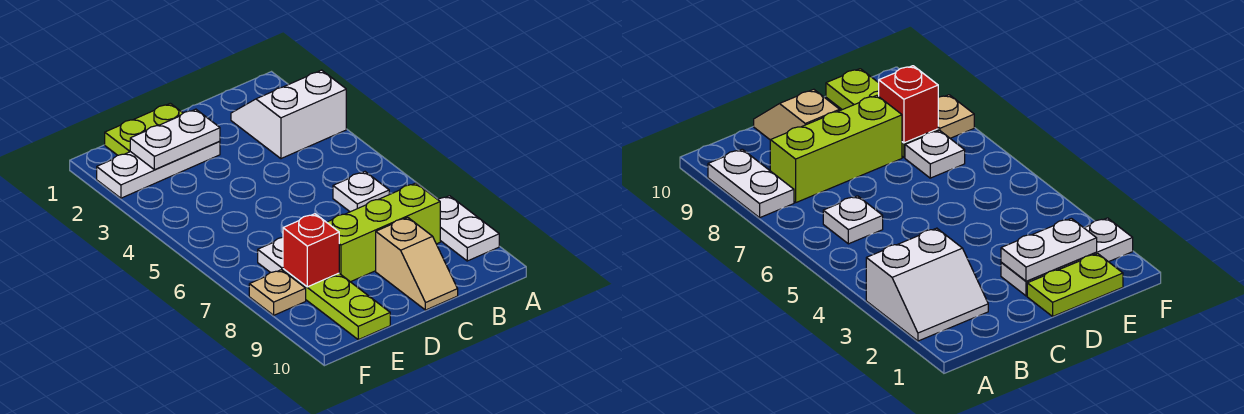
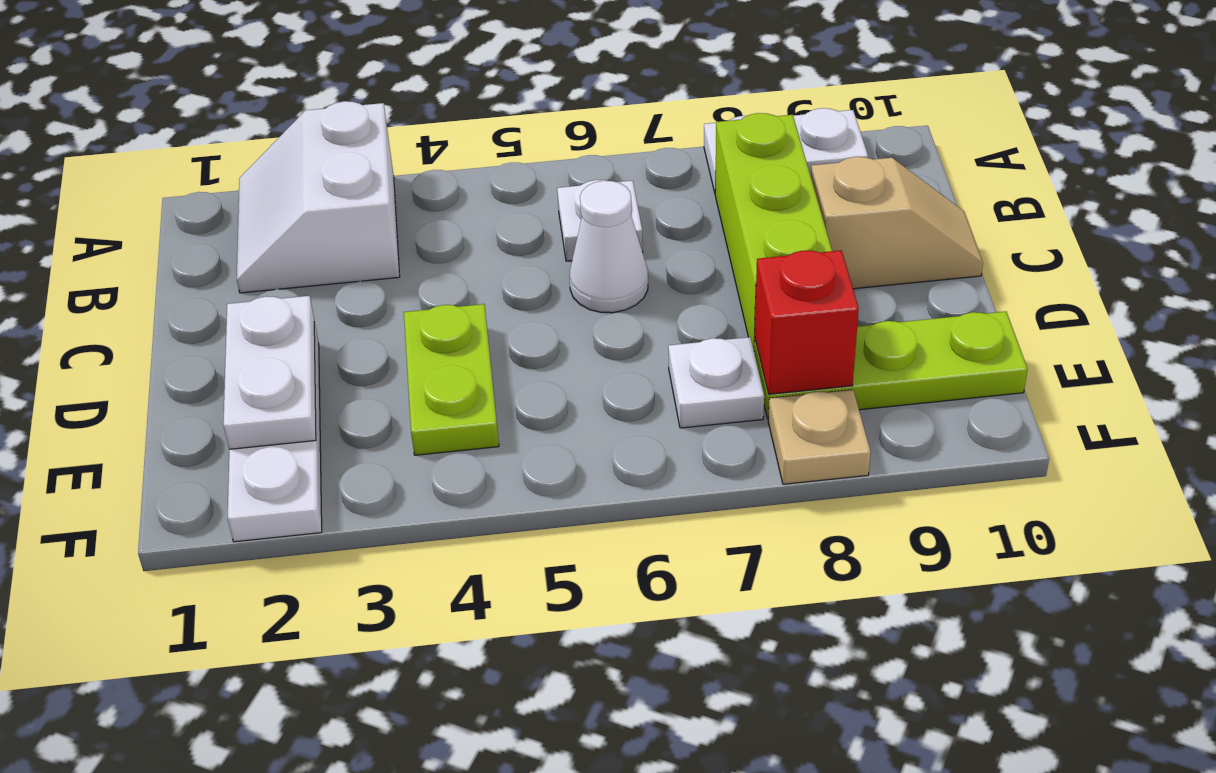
none -> white 1x1 cone [570,181,648,313]
lime 1x2 plate [105,103,183,155] -> lime 1x2 plate moved to [404,304,499,455]

